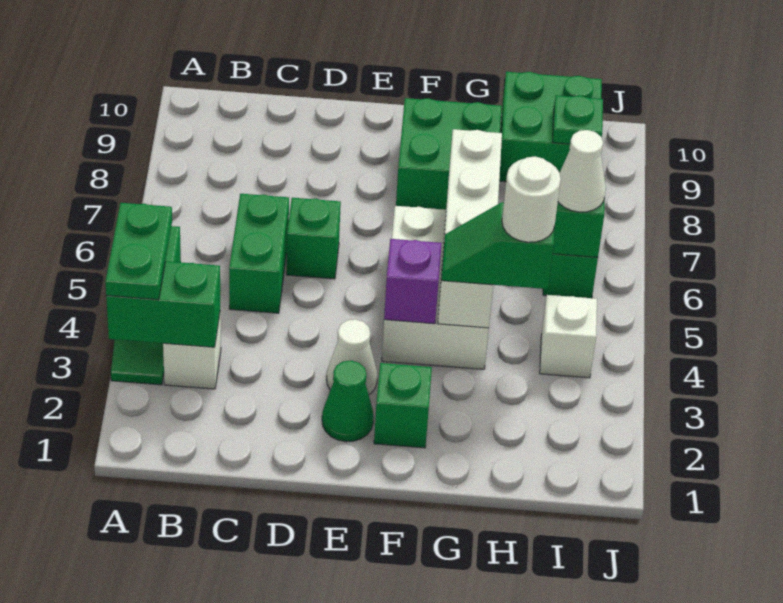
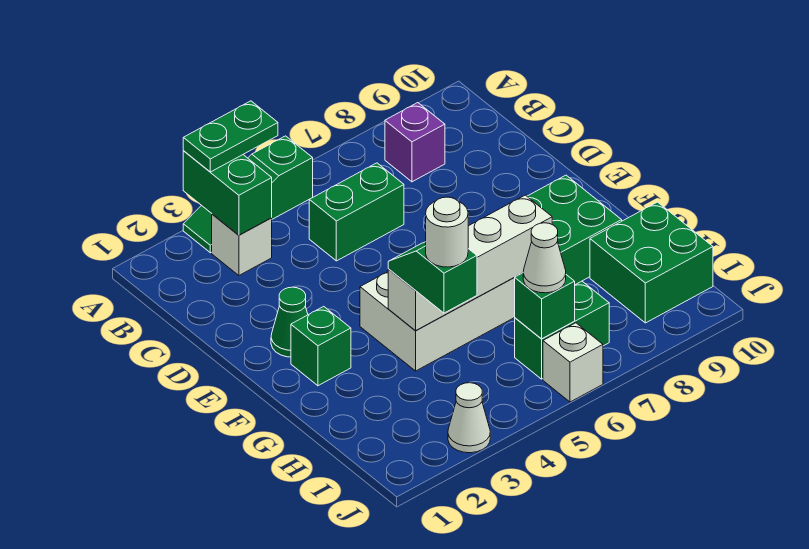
green 1x1 brick [286,198,341,279] -> none
white 1x1 cone [327,319,377,395] -> white 1x1 cone moved to [448,383,490,453]
purple 1x1 brick [384,239,442,324] -> purple 1x1 brick moved to [385,103,445,182]
white 1x1 brick [540,295,597,378] -> white 1x1 brick moved to [543,323,603,402]
green 1x1 plate [553,95,603,144] -> none

